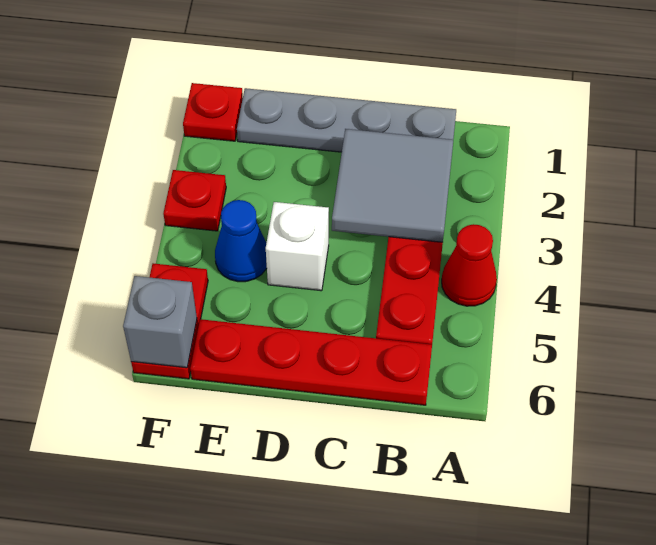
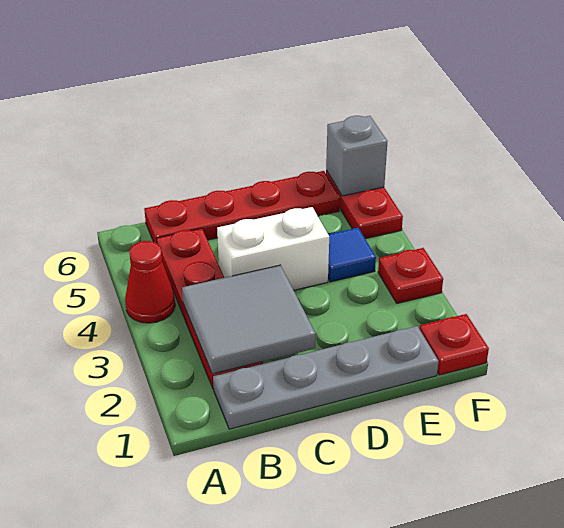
white 1x1 brick [266,202,329,291] -> white 1x2 brick [217,207,329,290]
blue 1x1 cone [215,200,267,282] -> blue 1x1 tile [328,228,376,282]

